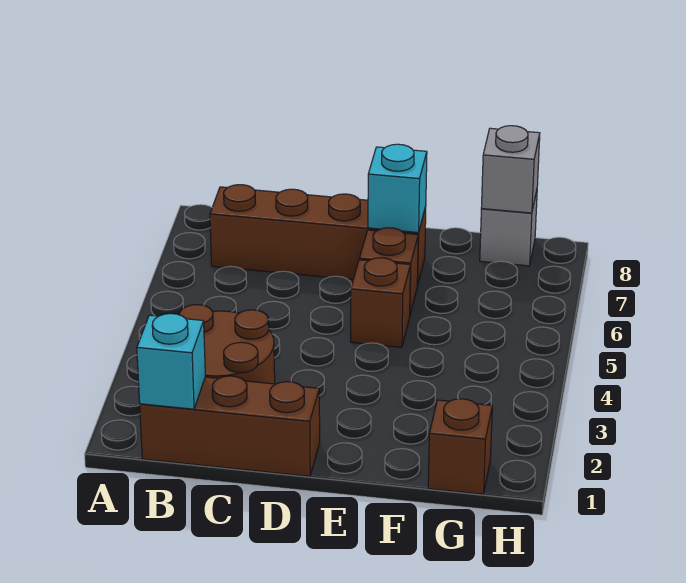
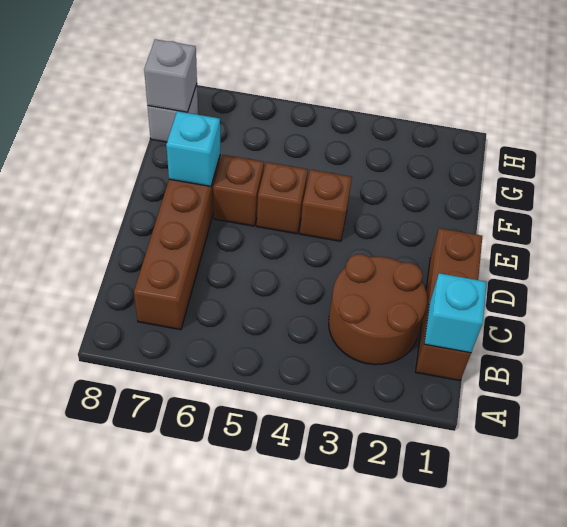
brown 1x1 brick [428,399,492,494] -> brown 1x1 brick moved to [300,170,352,241]

